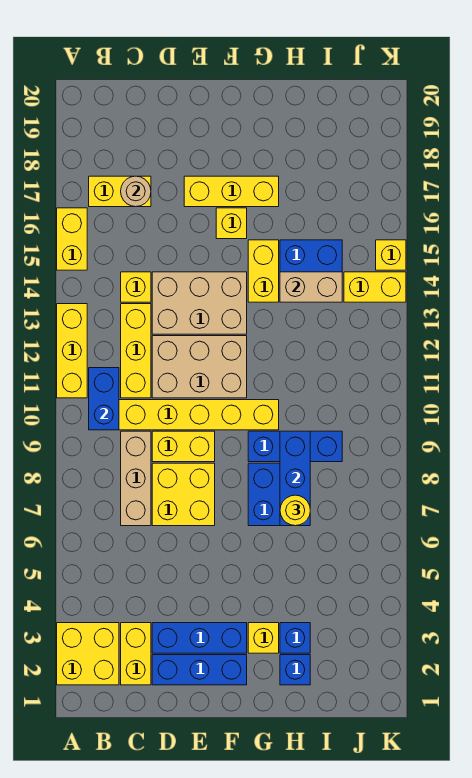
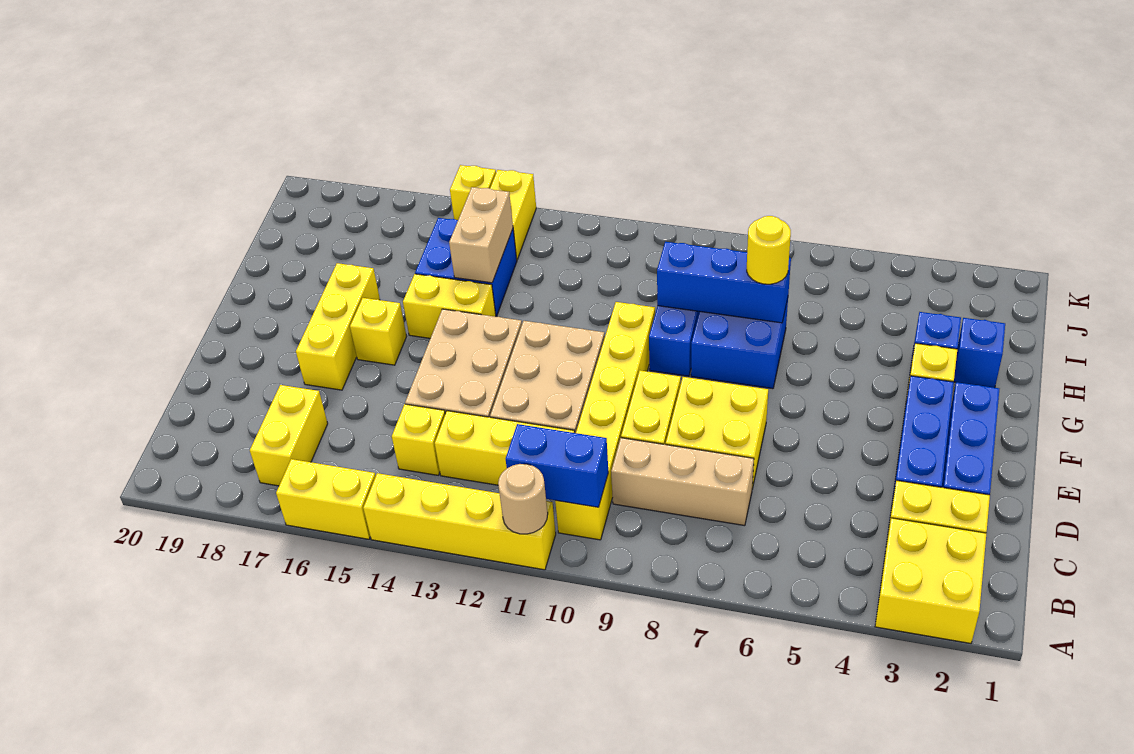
yellow 1x3 brick [57,304,87,398] -> yellow 1x4 brick [363,473,556,570]
tan 1x1 round brick [121,176,151,207] -> tan 1x1 round brick moved to [498,464,548,534]

